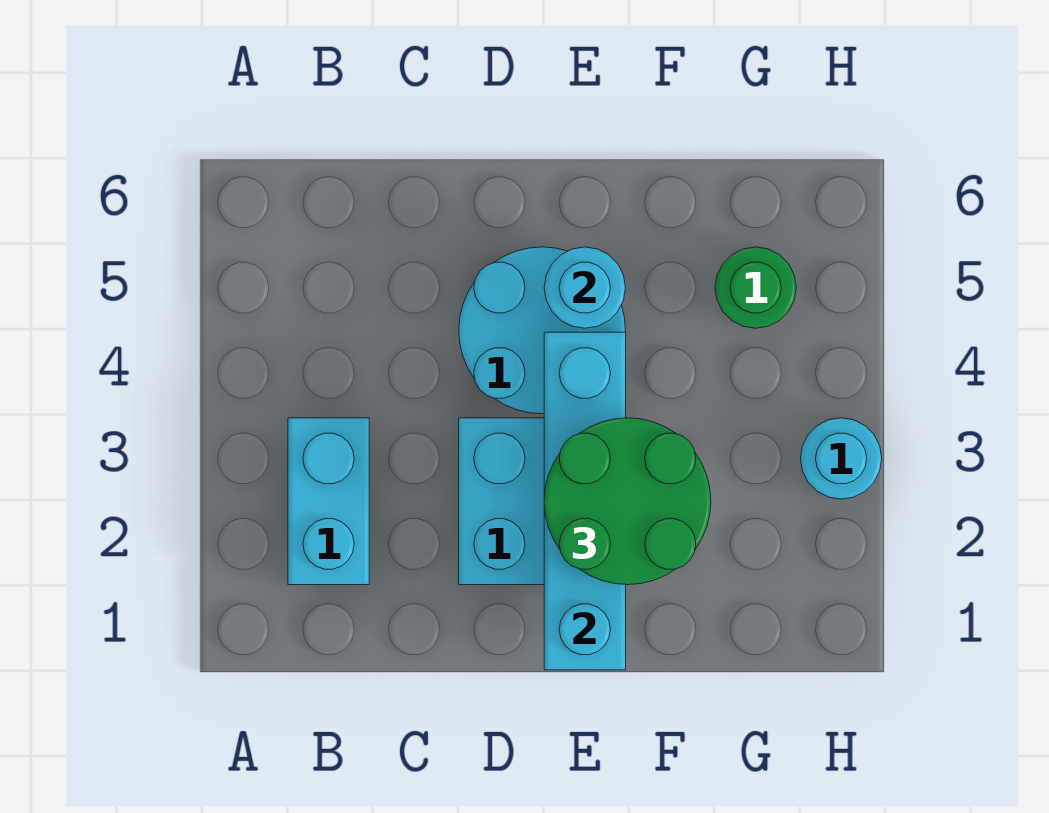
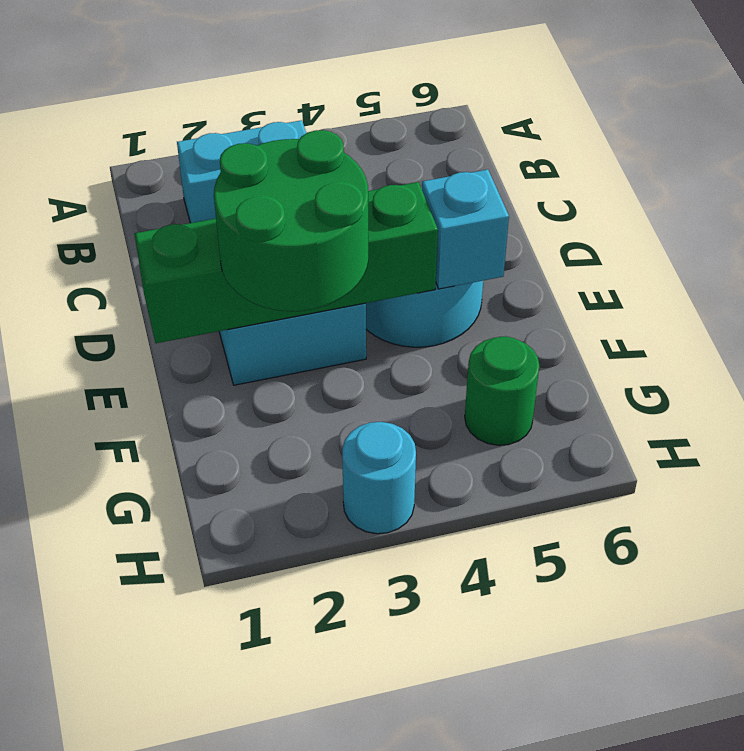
cyan 1x4 brick [544,332,626,670] -> green 1x4 brick [134,182,438,343]
cyan 1x1 round brick [544,247,626,328] -> cyan 1x1 brick [422,169,509,289]

